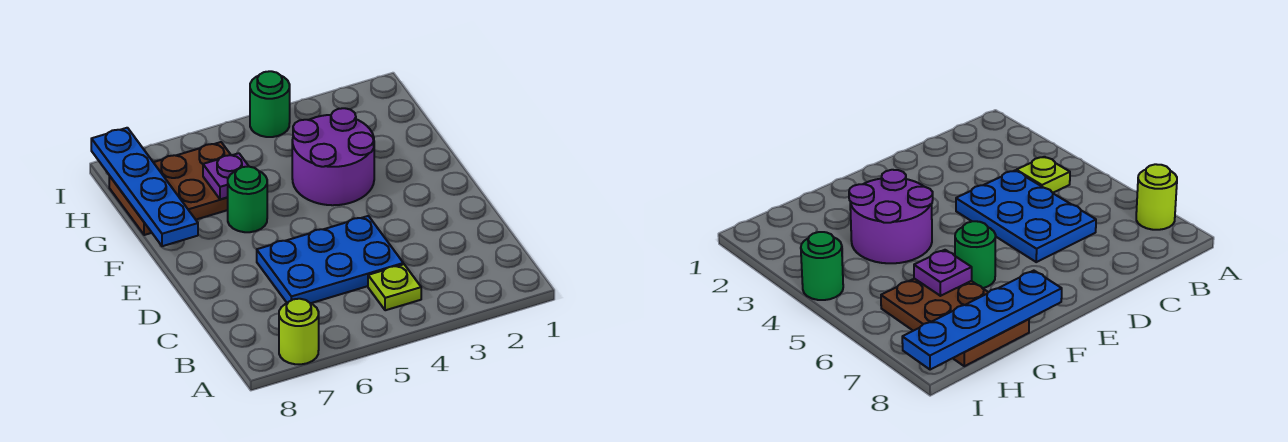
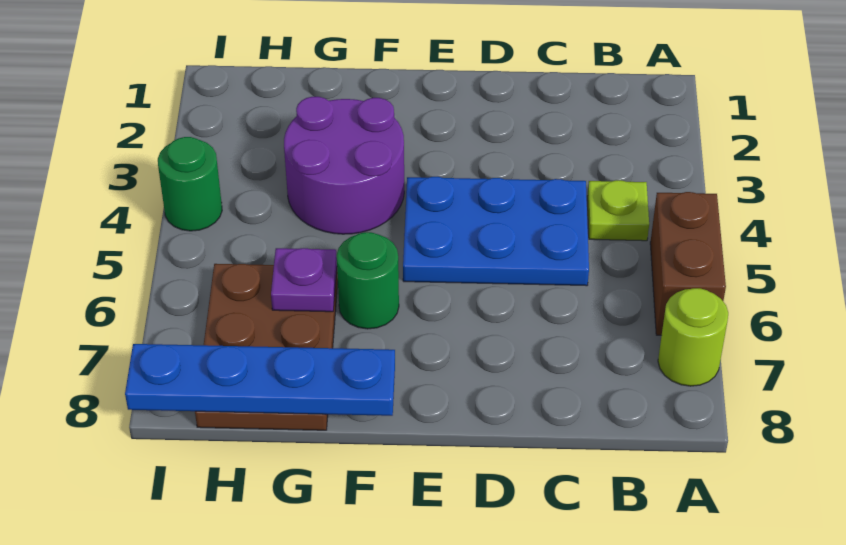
none -> brown 1x2 brick [650,192,726,335]
blue 2x3 plate [257,216,403,303] -> blue 2x3 plate turned to [403,177,589,286]

